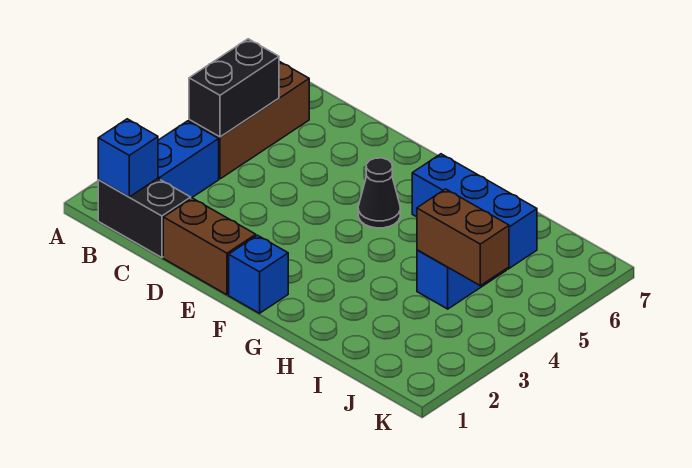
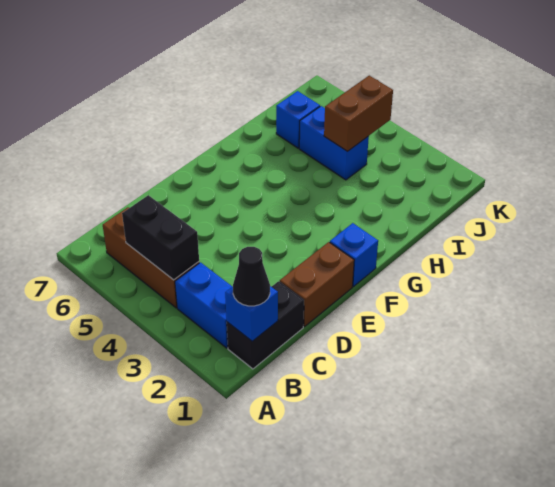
black 1x1 cone [358,158,400,228] -> black 1x1 cone moved to [233,247,270,306]
blue 1x3 brick [412,154,537,269] -> blue 1x1 brick [276,91,320,148]

